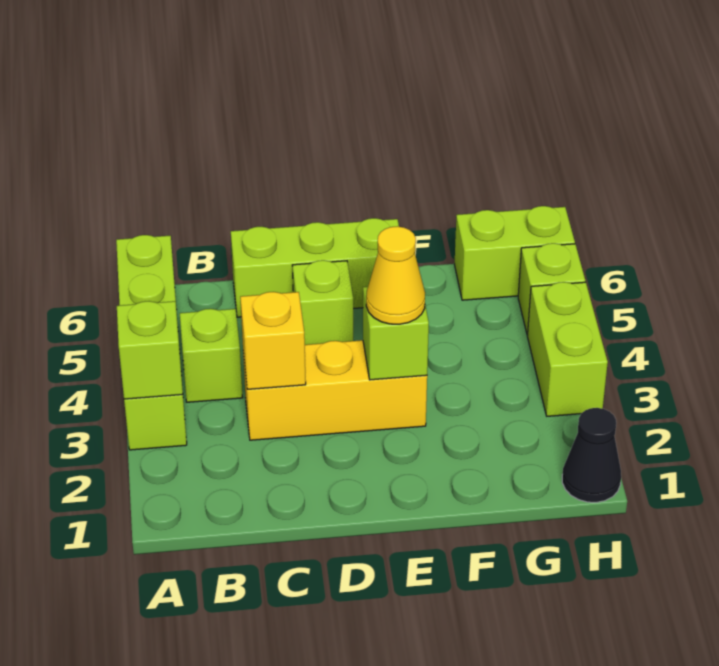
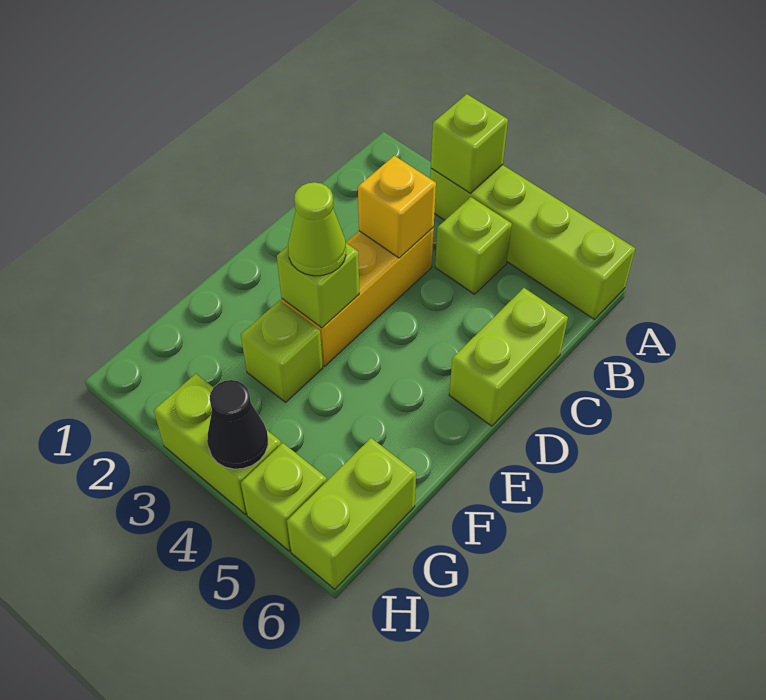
lime 1x3 brick [231,218,399,317] -> lime 1x2 brick [449,288,568,426]
lime 1x1 brick [292,260,353,345] -> lime 1x1 brick moved to [241,300,323,402]
yellow 1x1 cone [366,226,425,324] -> lime 1x1 cone [288,182,346,276]
black 1x1 cone [562,408,621,502] -> black 1x1 cone moved to [207,380,268,469]

